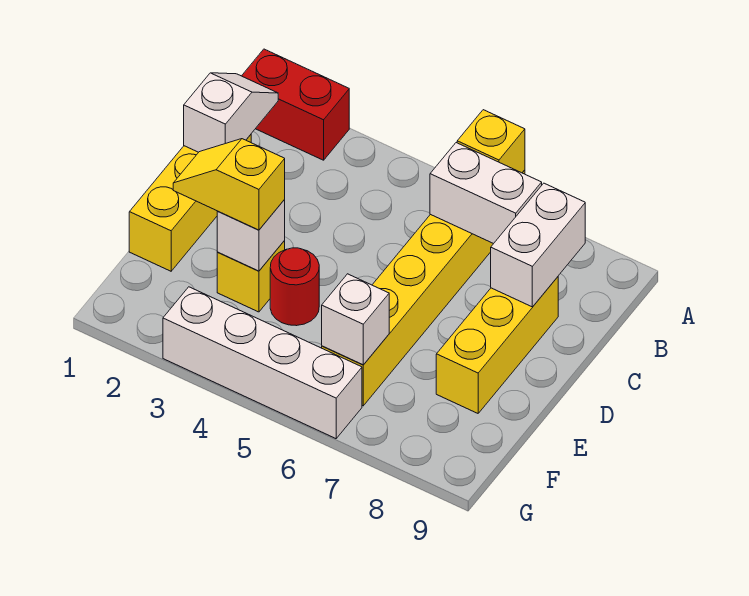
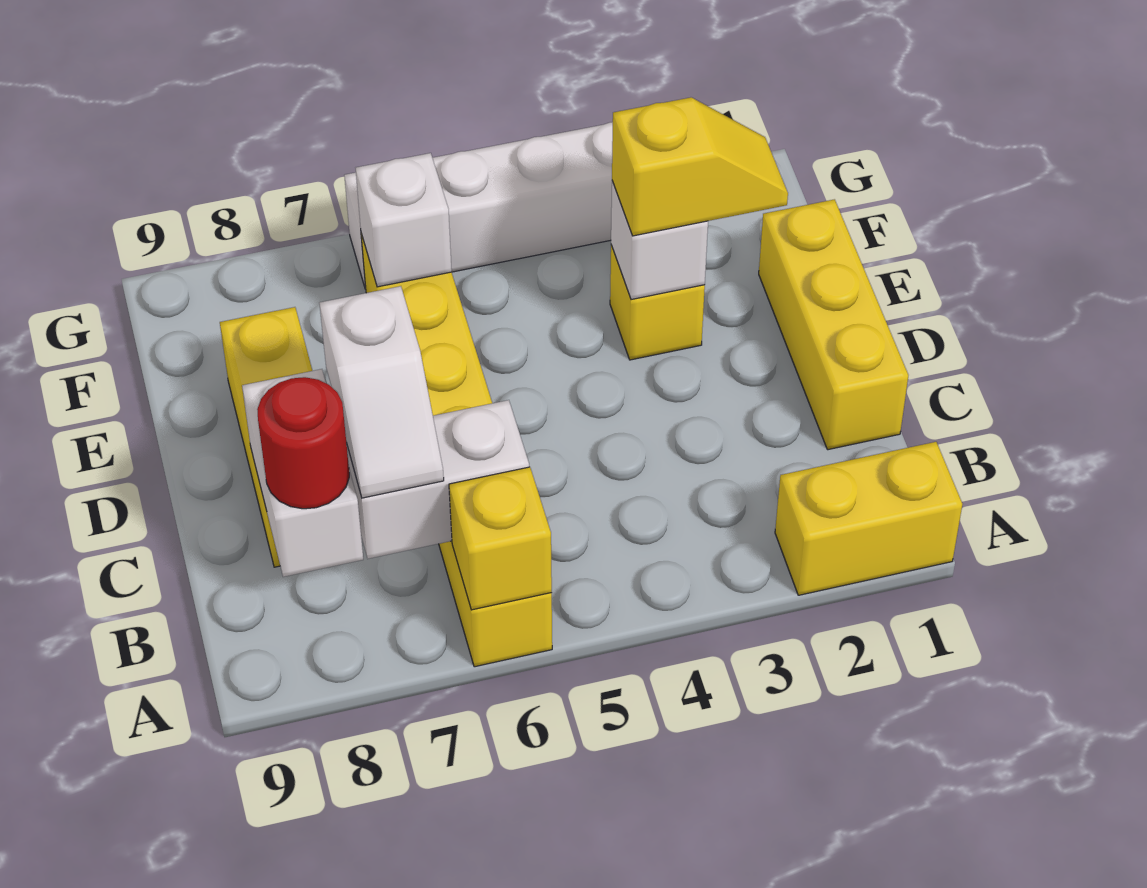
red 1x2 brick [242,49,349,160] -> yellow 1x2 brick [775,442,962,595]
white 1x2 slope [184,73,278,152] -> white 1x2 slope moved to [319,286,444,498]
red 1x1 round brick [270,248,319,326] -> red 1x1 round brick moved to [257,377,349,509]

